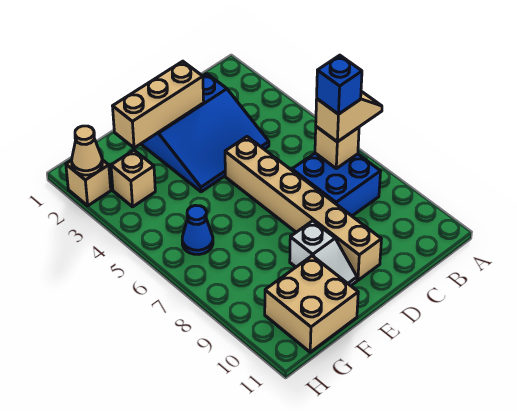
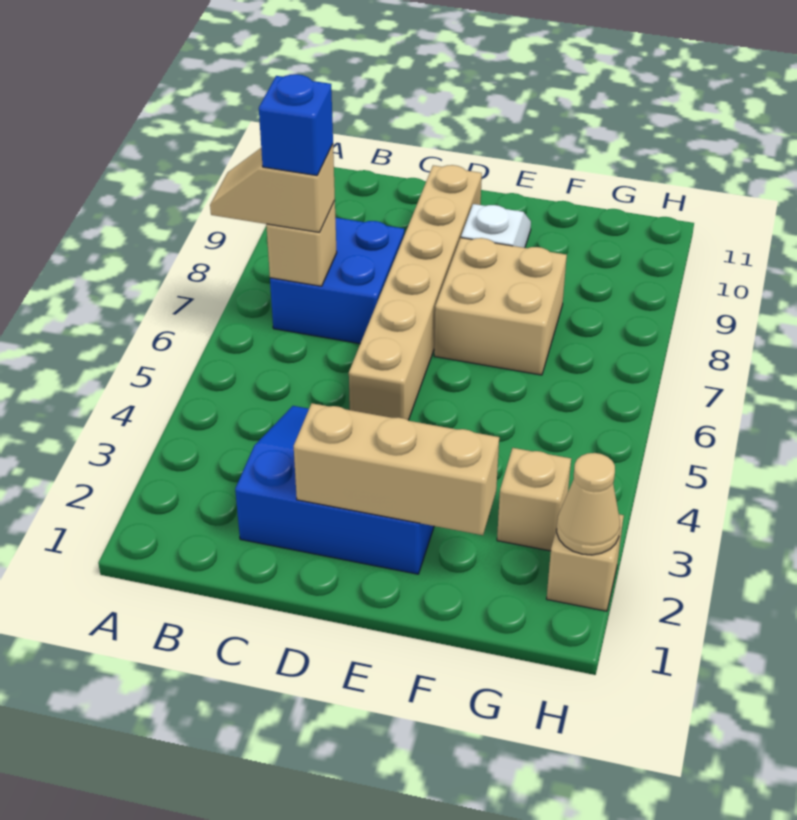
tan 2x2 brick [265,256,358,352] -> tan 2x2 brick moved to [434,238,567,375]
blue 1x1 cone [182,205,213,254] -> none

